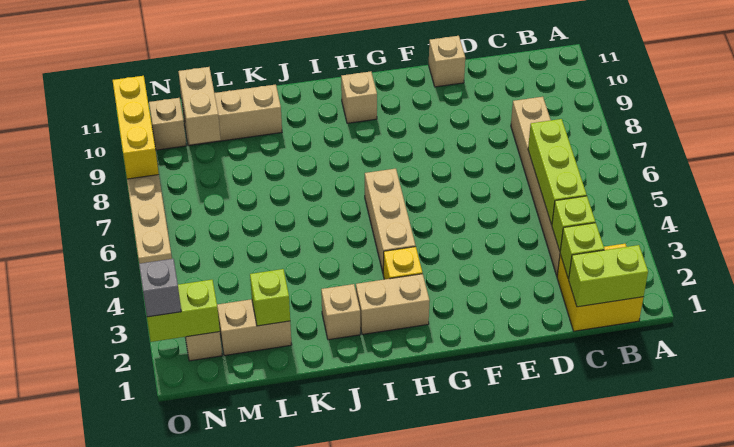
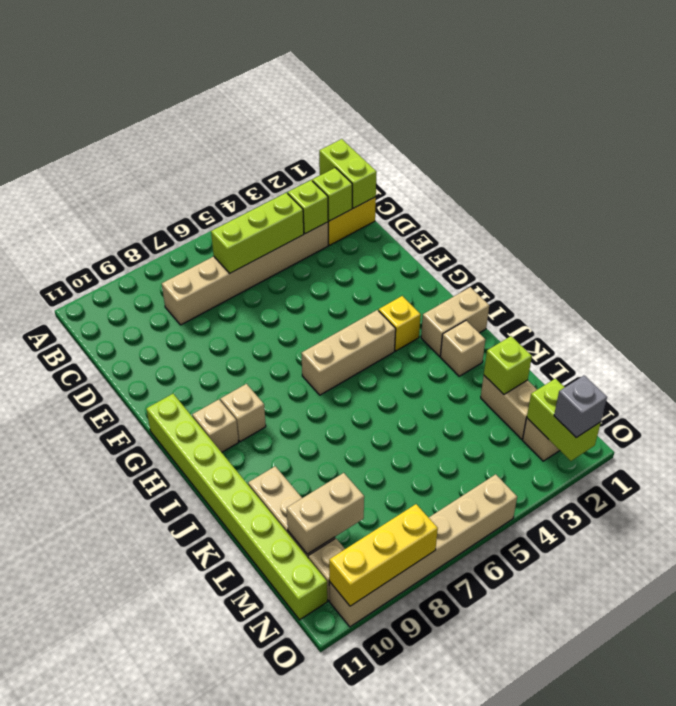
tan 1x1 brick [429,36,465,87] -> tan 1x1 brick moved to [220,384,266,442]
none -> lime 1x8 brick [146,394,327,620]
tan 1x2 brick [356,274,430,335] -> tan 1x2 brick turned to [421,287,489,356]

